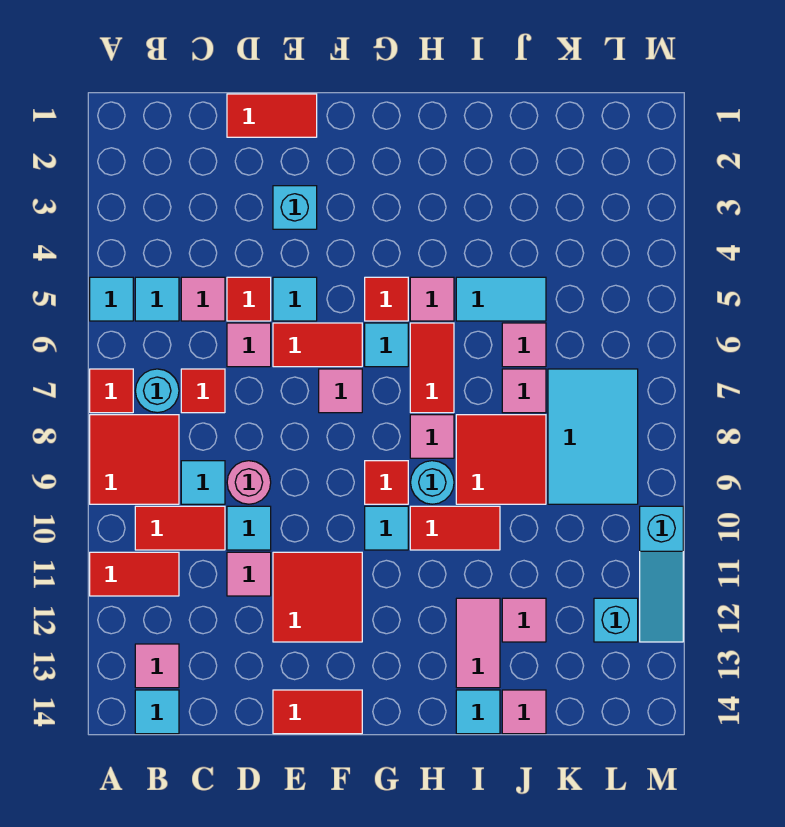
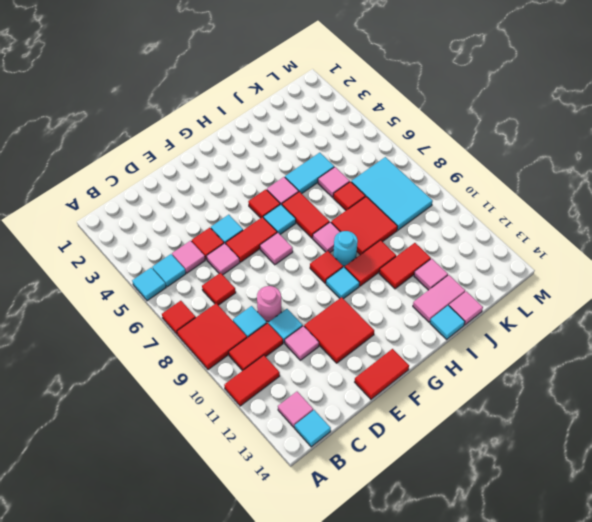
cyan 1x1 round brick [135,369,179,413] -> none
red 1x2 tile [227,94,317,137] -> red 1x2 tile moved to [379,243,431,289]
cyan 1x1 brick [273,186,317,229] -> none
pink 1x2 tile [456,598,500,688] -> pink 1x2 tile turned to [413,275,465,322]
pink 1x1 tile [502,369,546,413] -> red 1x1 tile [333,182,365,210]
cyan 1x1 brick [594,598,638,642] -> none
cyan 1x3 slope [640,506,683,642] -> none

